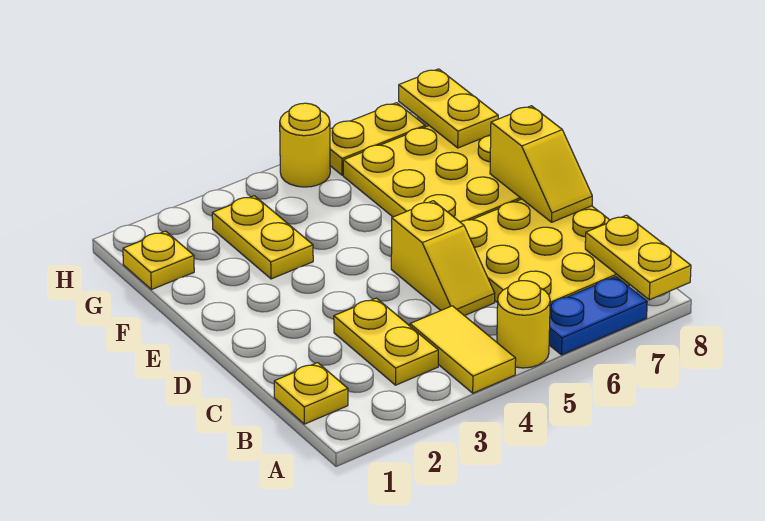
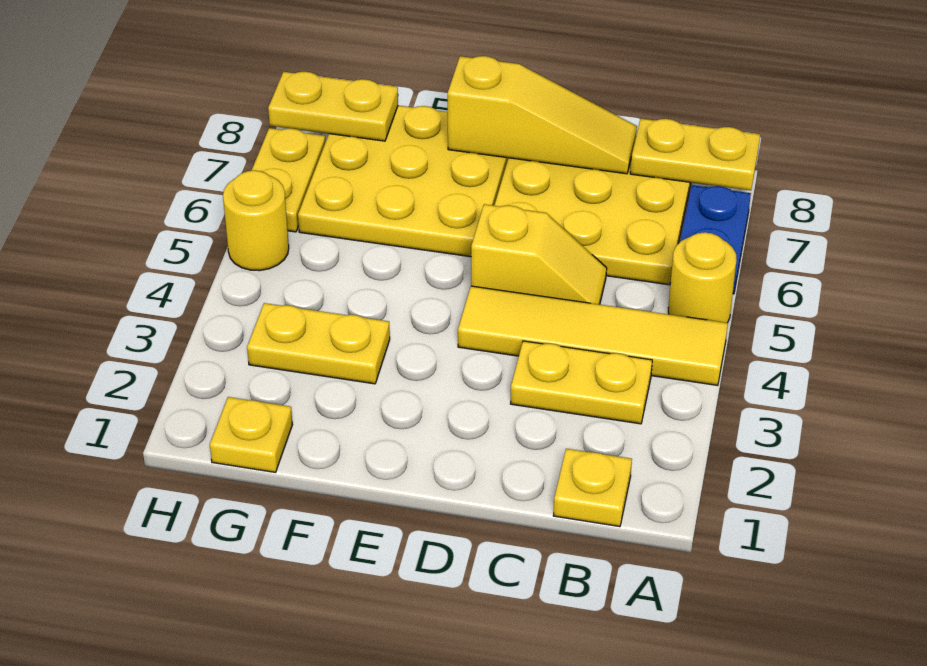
yellow 1x2 tile [410,306,516,393] -> yellow 1x4 tile [458,286,728,385]
yellow 1x2 slope [490,106,592,222] -> yellow 1x3 slope [448,56,637,174]

